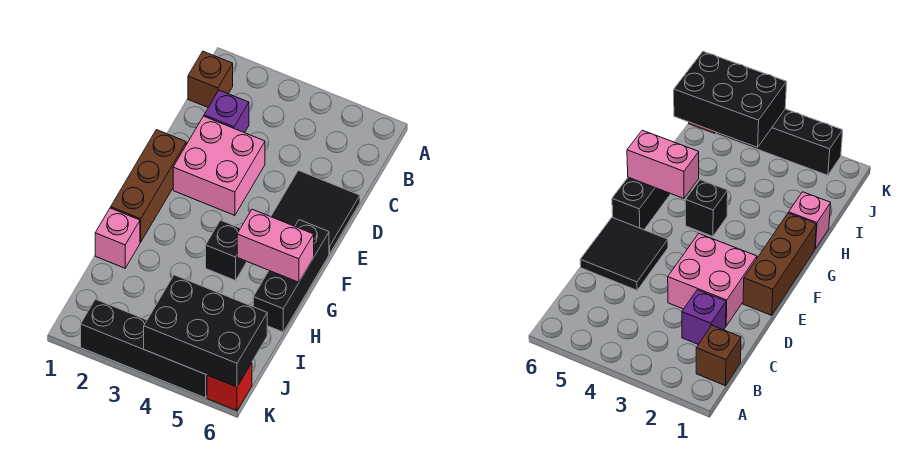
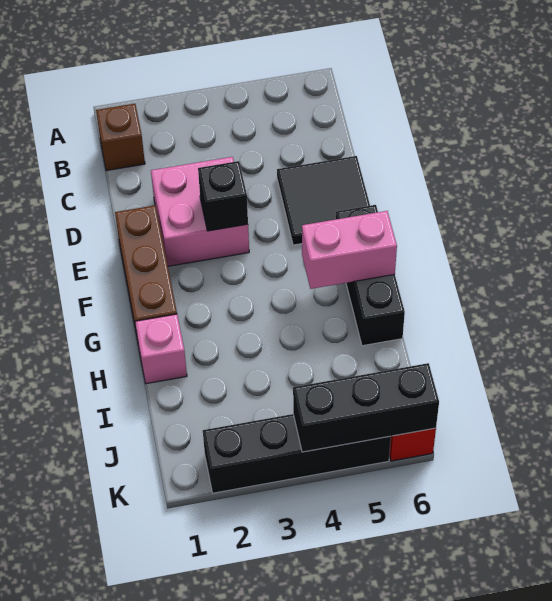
purple 1x1 brick [204,90,249,133] -> none
black 1x1 brick [206,220,247,280] -> black 1x1 brick moved to [198,161,248,231]
black 2x3 brick [144,275,267,387] -> black 1x3 brick [293,363,439,452]

